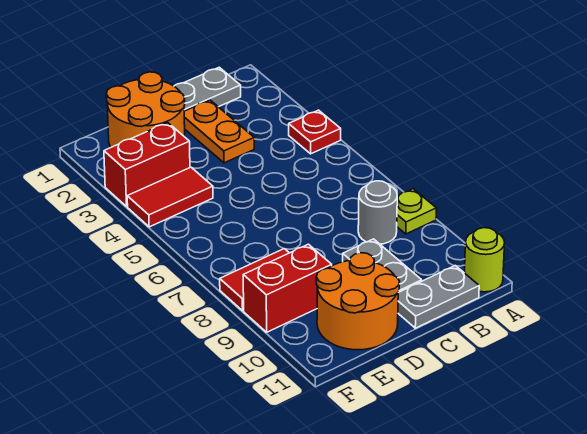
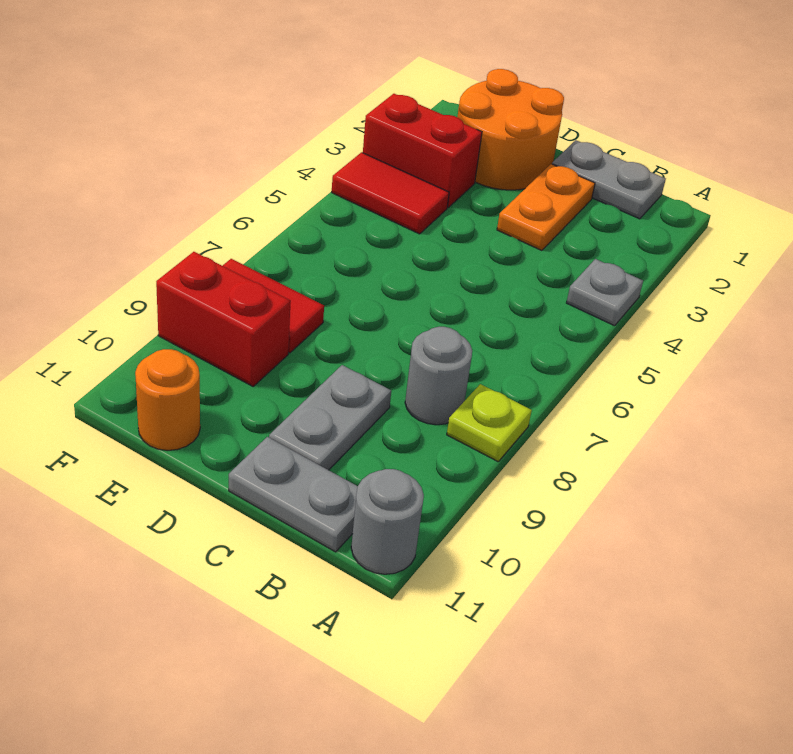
red 1x1 plate [289,110,341,154] -> grey 1x1 plate [567,259,643,326]
lime 1x1 round brick [464,228,505,292] -> grey 1x1 round brick [351,469,424,574]
orange 2x2 round brick [316,253,399,350] -> orange 1x1 round brick [135,349,200,450]

